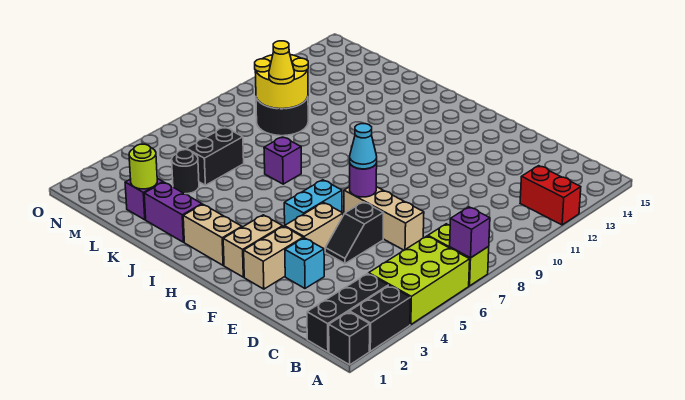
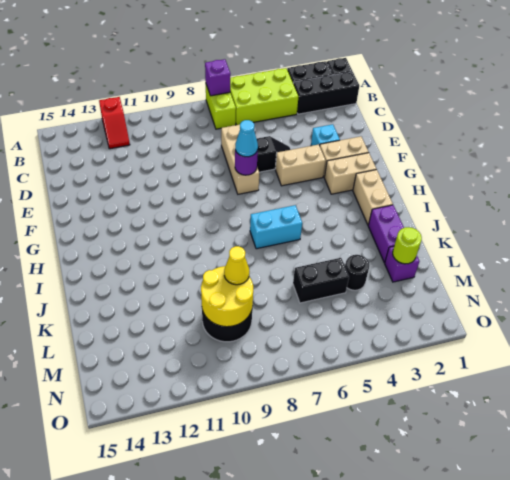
red 1x2 brick [520,166,581,225] -> red 1x2 slope [99,97,130,149]
cyan 1x2 brick [284,180,342,225] -> cyan 1x2 brick moved to [250,205,302,249]
purple 1x1 brick [264,137,301,184] -> none

